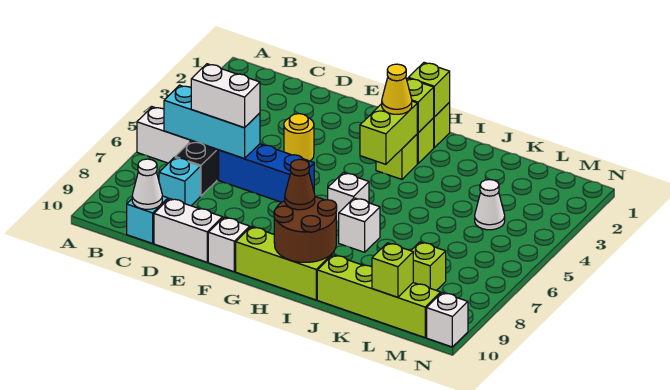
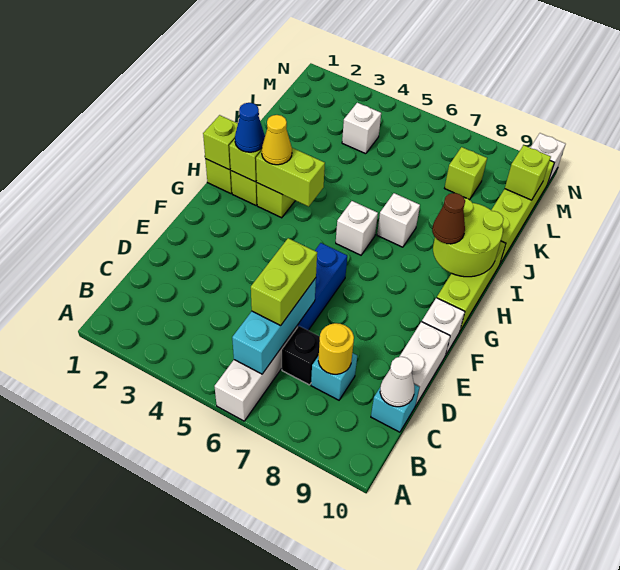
white 1x2 brick [191,64,260,128] -> lime 1x2 brick [251,238,317,326]
yellow 1x1 round brick [284,114,314,161] -> yellow 1x1 round brick moved to [318,323,354,374]
none -> blue 1x1 cone [235,103,265,152]
brown 2x2 round brick [274,197,337,262] -> lime 2x2 round brick [433,198,504,277]
white 1x1 cone [475,179,505,230] -> white 1x1 brick [342,103,381,154]

